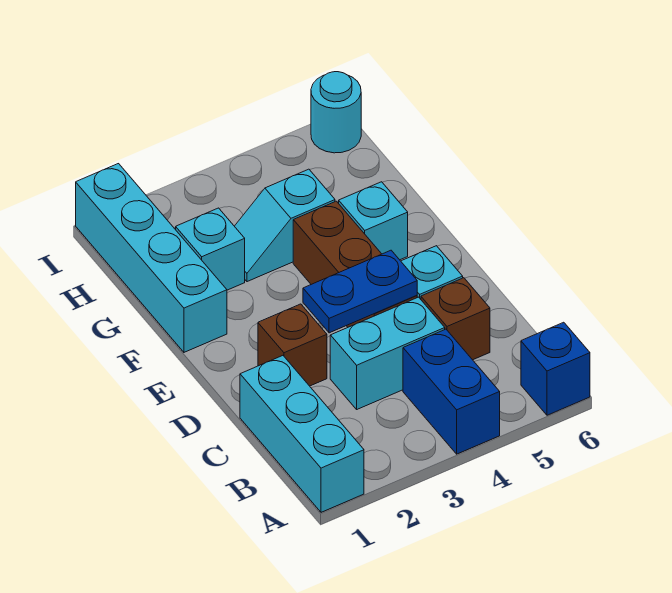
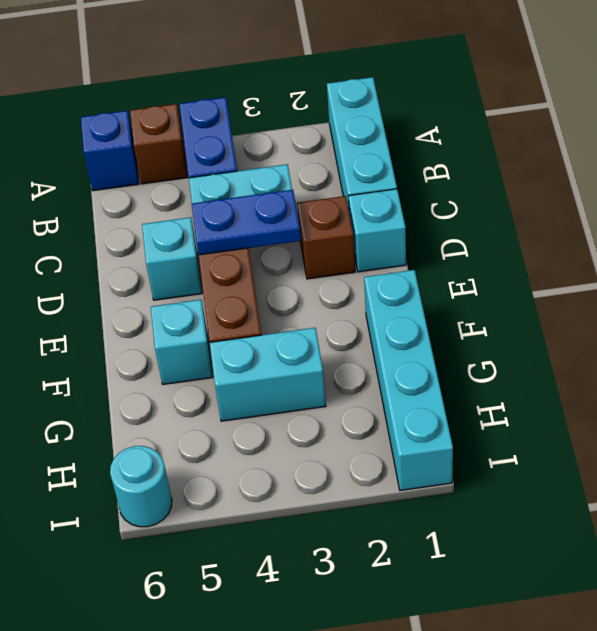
brown 1x1 brick [421,278,490,360] -> brown 1x1 brick moved to [130,104,187,184]
cyan 1x1 brick [176,208,245,290] -> cyan 1x1 brick moved to [348,189,406,272]
cyan 1x2 slope [235,169,335,282] -> cyan 1x2 brick [210,328,326,421]

